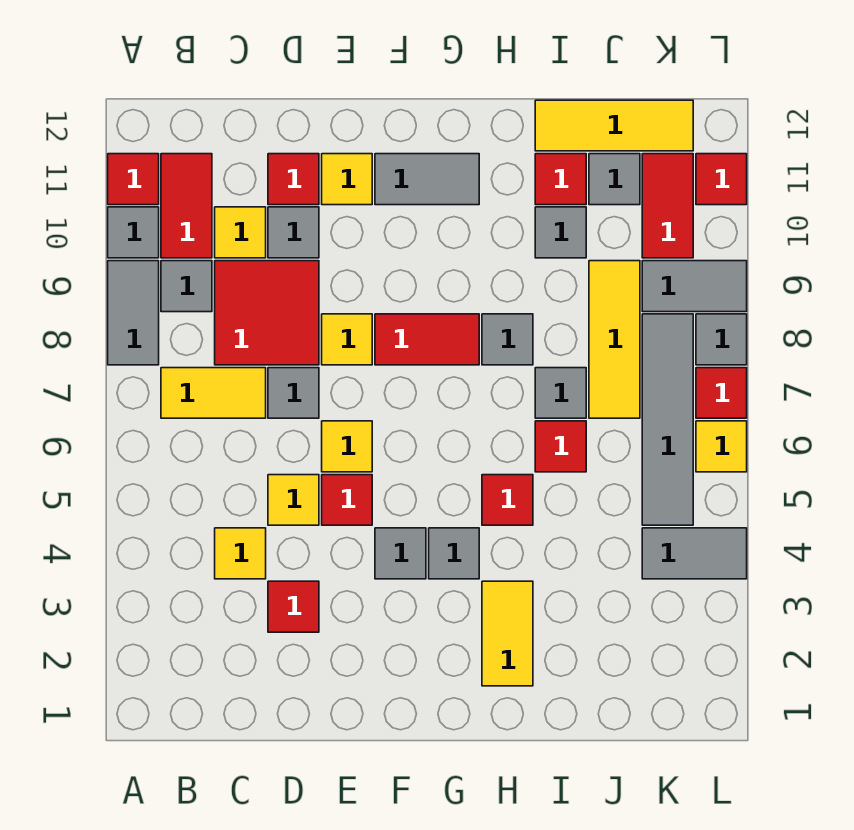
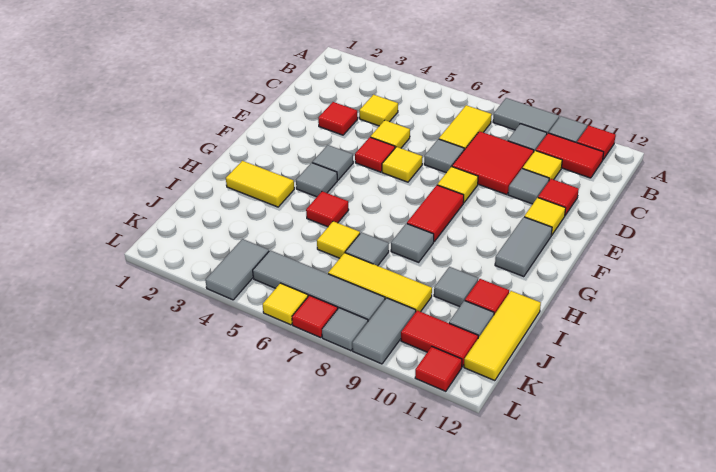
red 1x1 tile [535,421,586,472] -> yellow 1x1 tile [317,221,360,258]

